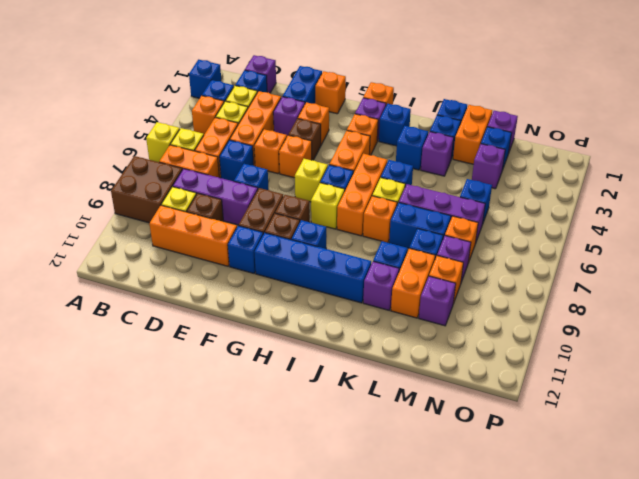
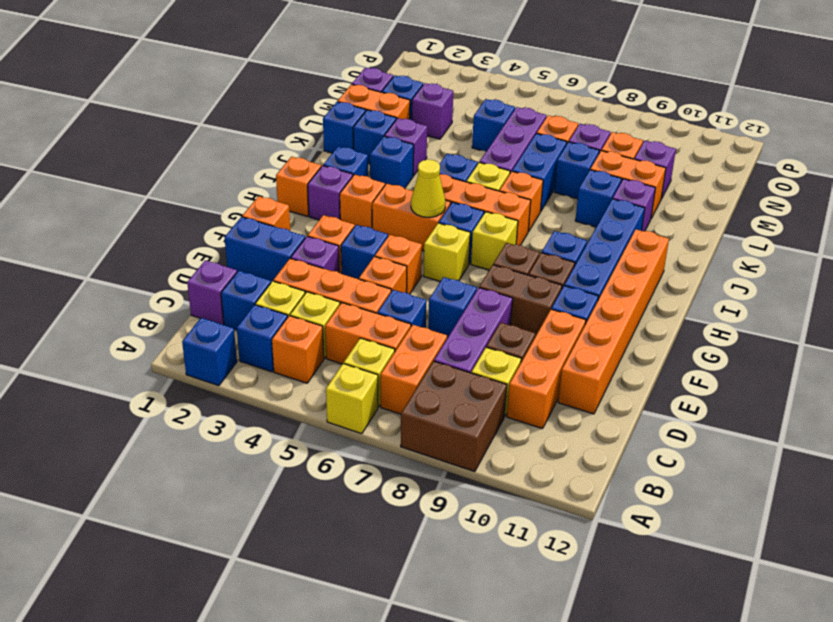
none -> orange 1x6 brick [558,229,669,414]
brown 1x1 brick [288,119,321,160] -> blue 1x1 brick [341,225,388,279]
none -> yellow 1x1 cone [411,160,445,217]

